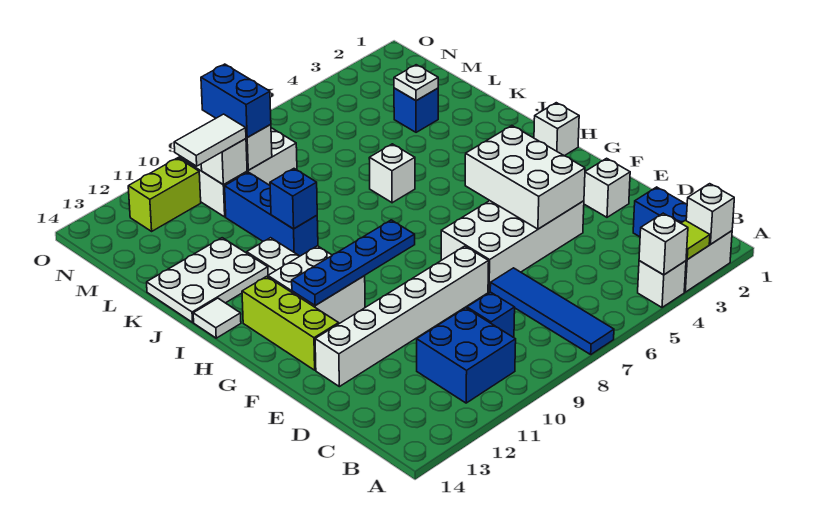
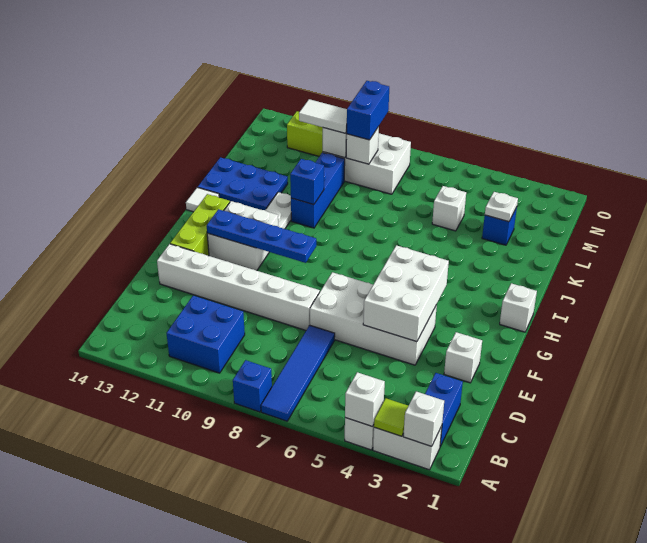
blue 1x1 brick [467,292,515,338] -> blue 1x1 brick moved to [233,360,272,412]
white 1x1 brick [369,144,415,203] -> white 1x1 brick moved to [432,186,466,231]
white 2x3 plate [147,238,268,322] -> blue 2x3 plate [198,157,288,210]

